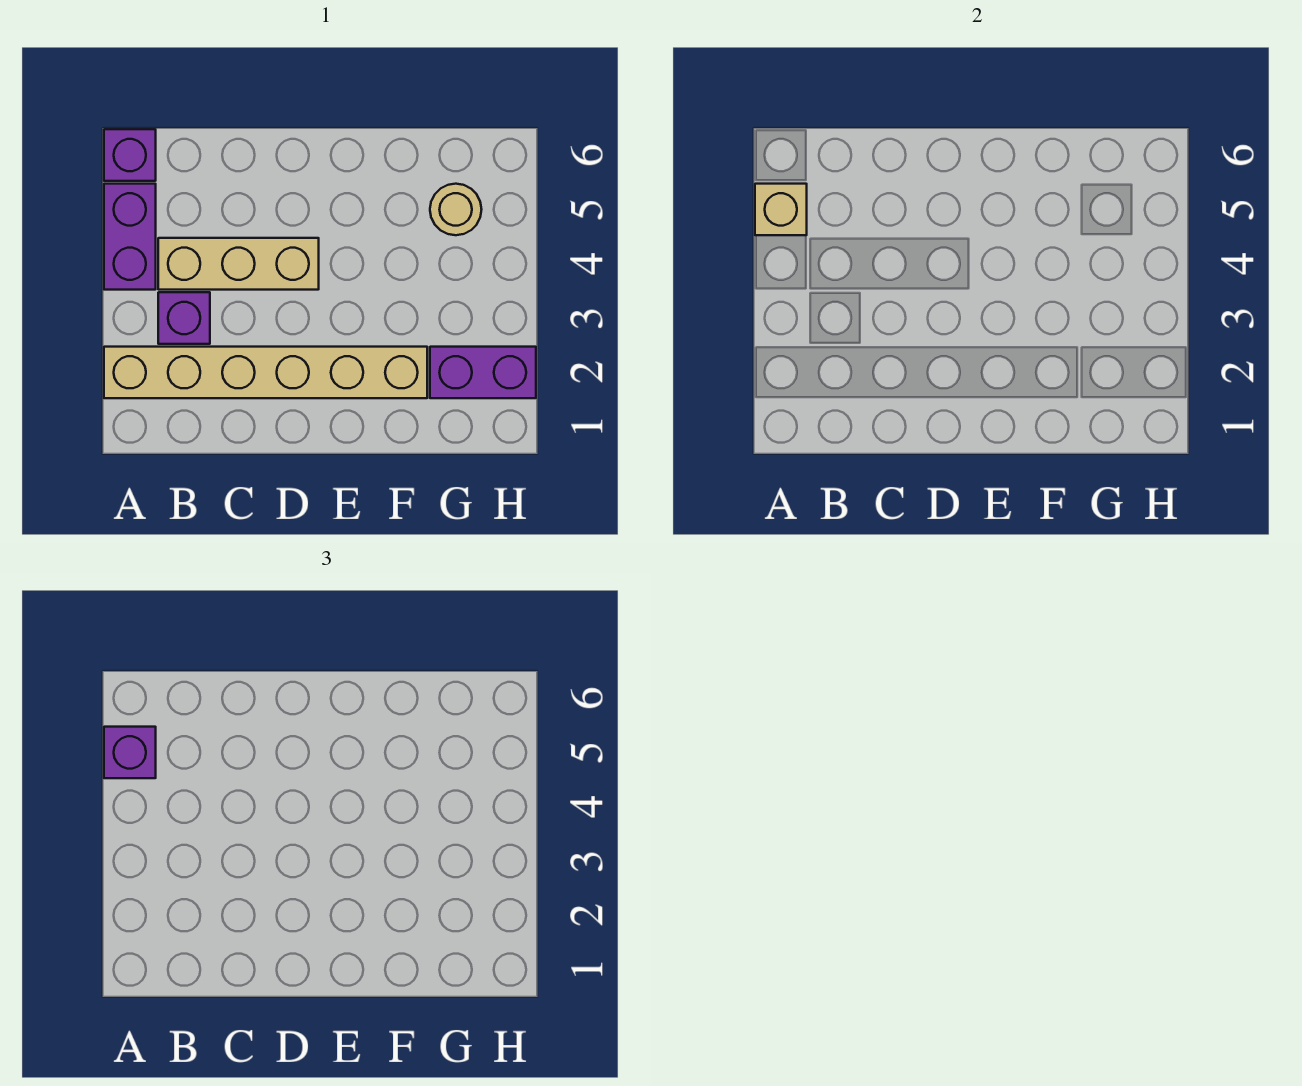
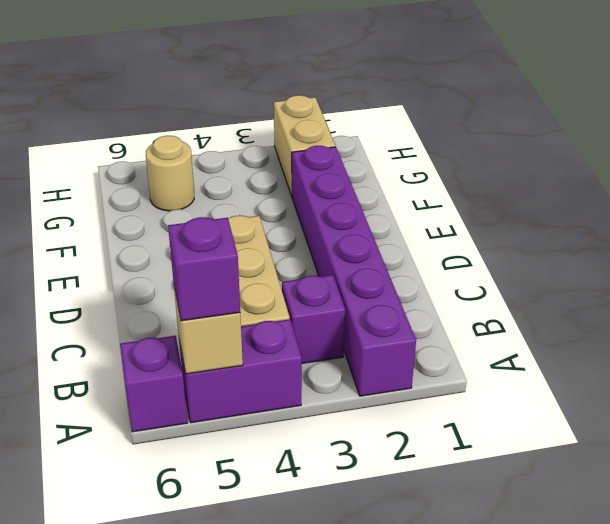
tan 1x6 brick [104,347,427,398] -> purple 1x6 brick [292,146,416,396]
purple 1x2 brick [430,347,536,398] -> tan 1x2 brick [274,95,335,196]

